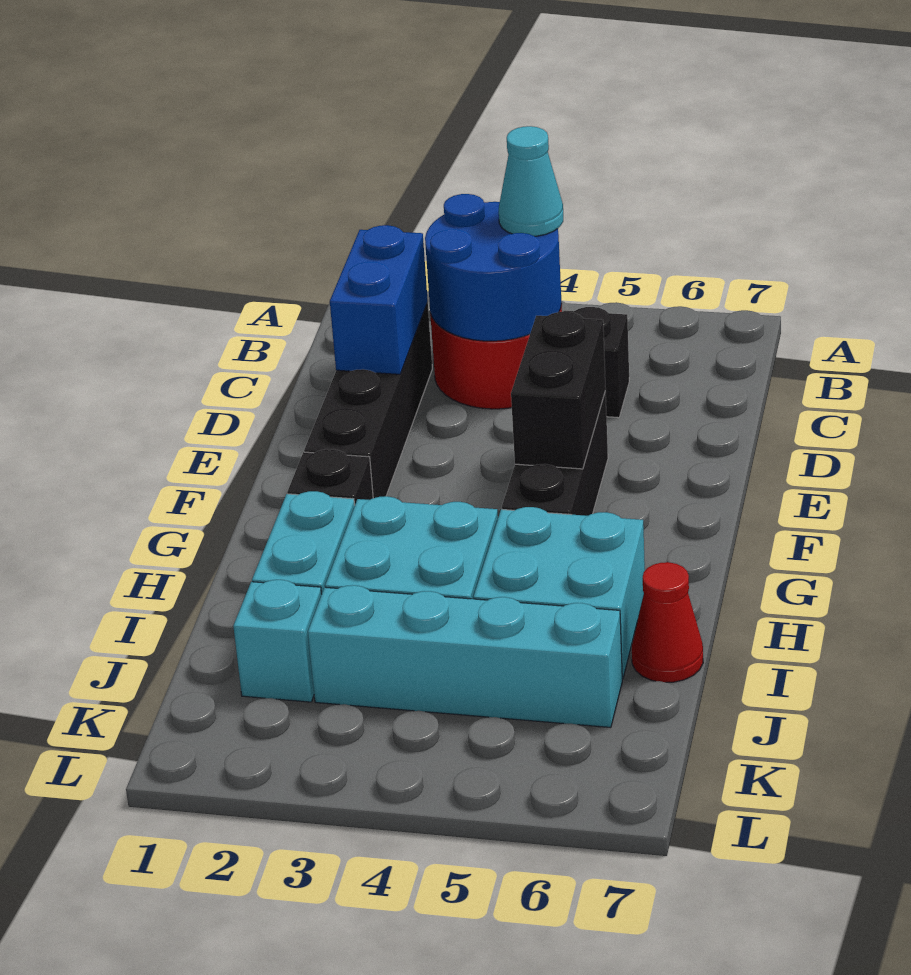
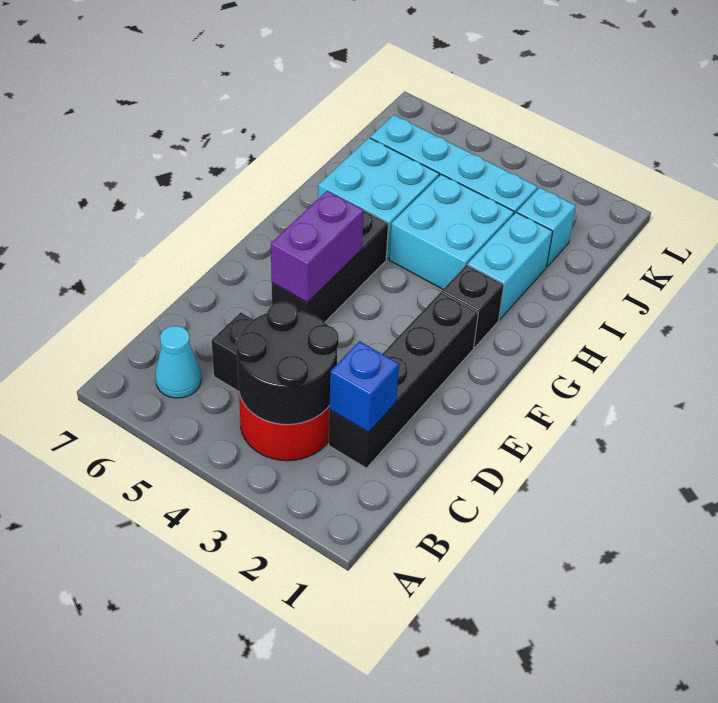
blue 2x2 round brick [425,194,562,341] -> black 2x2 round brick [235,302,339,424]
cyan 1x1 cone [499,126,563,236] -> cyan 1x1 cone moved to [155,326,201,398]
blue 1x2 brick [330,225,428,374] -> blue 1x1 brick [329,341,399,432]
black 1x2 brick [511,312,606,469] -> purple 1x2 brick [271,191,364,302]
red 1x1 cone [632,562,703,682] -> none

